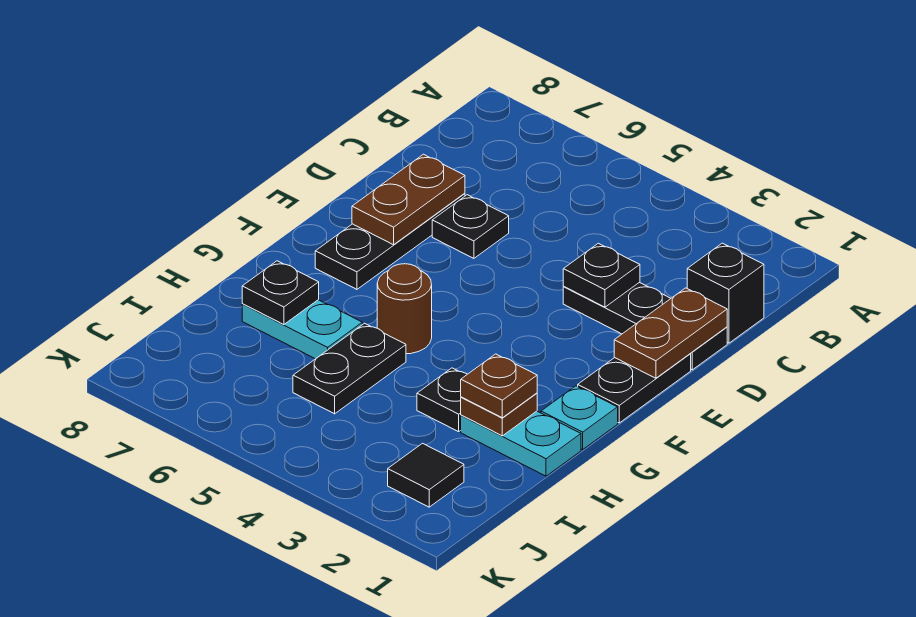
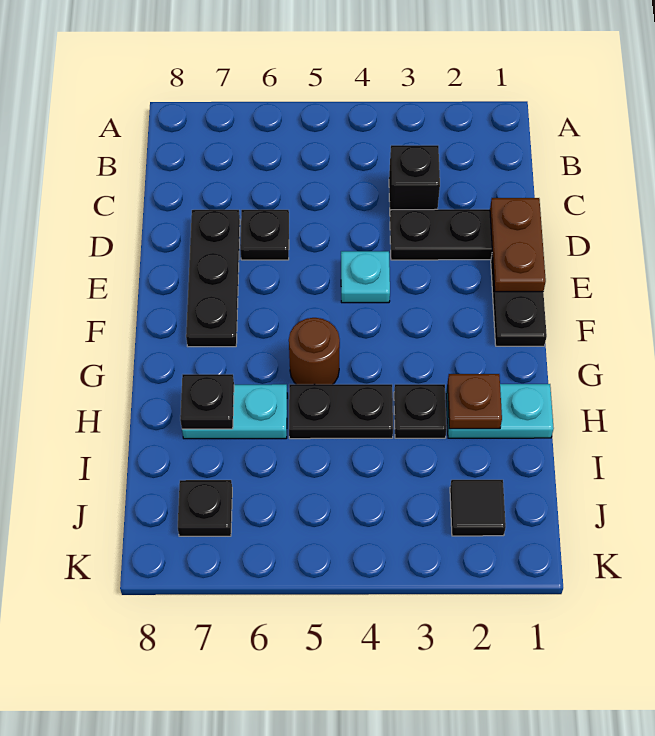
black 1x1 brick [687,243,764,343] -> black 1x1 brick moved to [389,145,440,210]
black 1x1 plate [563,243,640,307] -> black 1x1 plate moved to [178,480,232,536]
brown 1x2 plate [352,154,465,245] -> none
cyan 1x1 plate [541,386,618,450] -> cyan 1x1 plate moved to [341,251,390,303]
brown 1x1 plate [461,354,537,418] -> none
black 1x2 plate [293,323,406,414] -> black 1x2 plate turned to [289,384,393,439]

